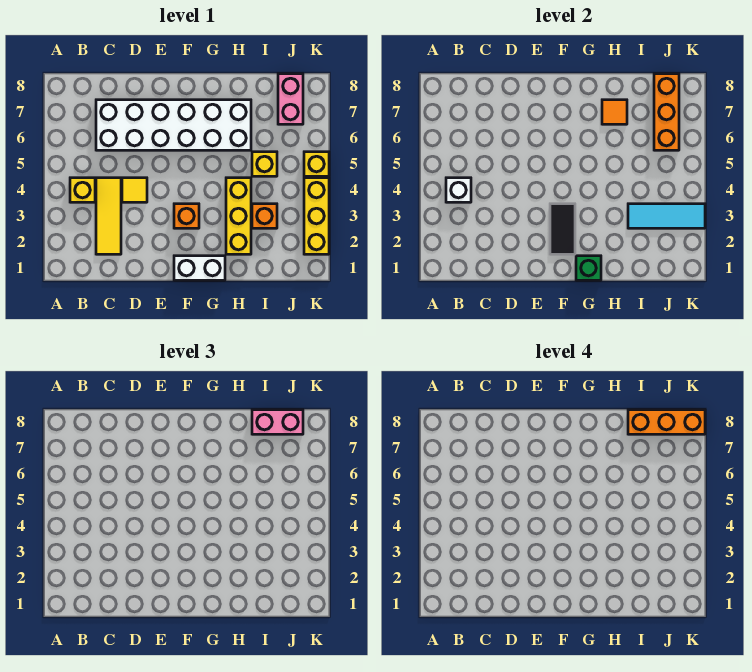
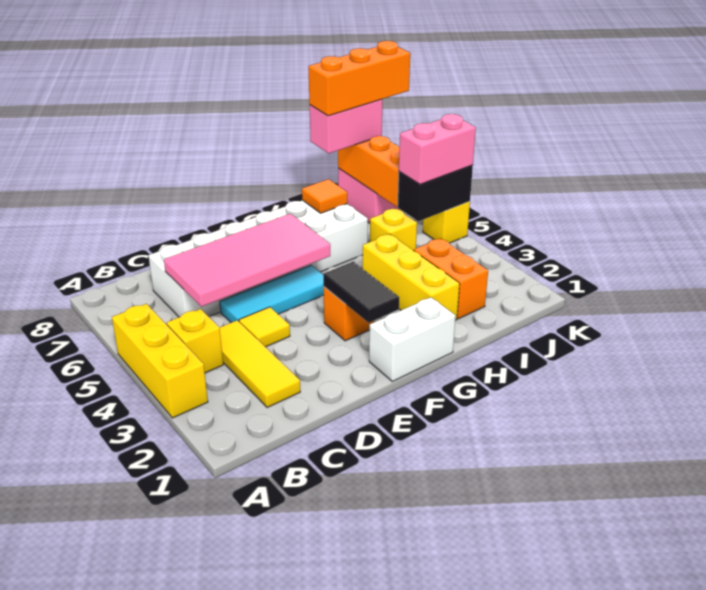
white 1x1 brick [446,178,471,202] -> none
none -> pink 2x4 tile [164,214,330,307]
green 1x1 brick [576,256,601,280] -> none
orange 1x1 brick [252,204,277,228] -> orange 1x2 brick [414,238,488,319]
cyan 1x3 tile [628,204,705,228] -> cyan 1x3 tile moved to [220,265,324,323]
none -> black 1x2 brick [398,165,473,221]
none -> pink 1x2 brick [399,114,476,184]
yellow 1x3 brick [304,178,329,254] -> yellow 1x3 brick moved to [112,304,208,418]

